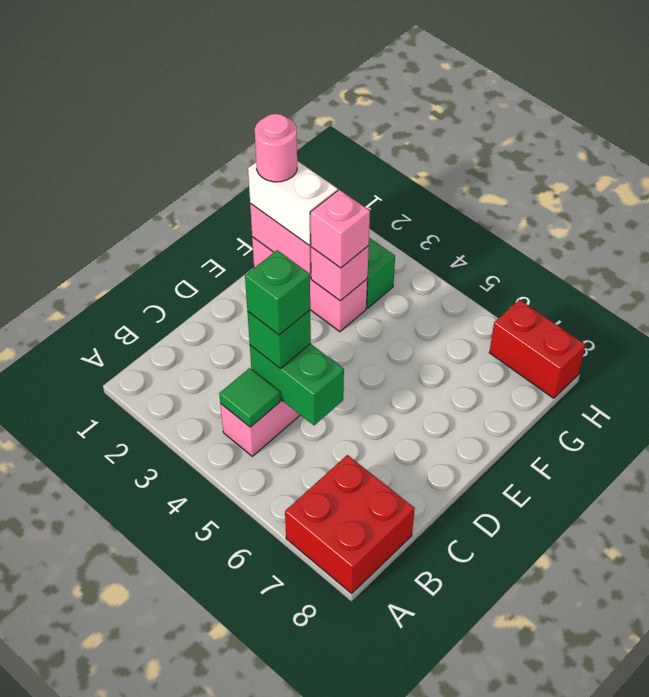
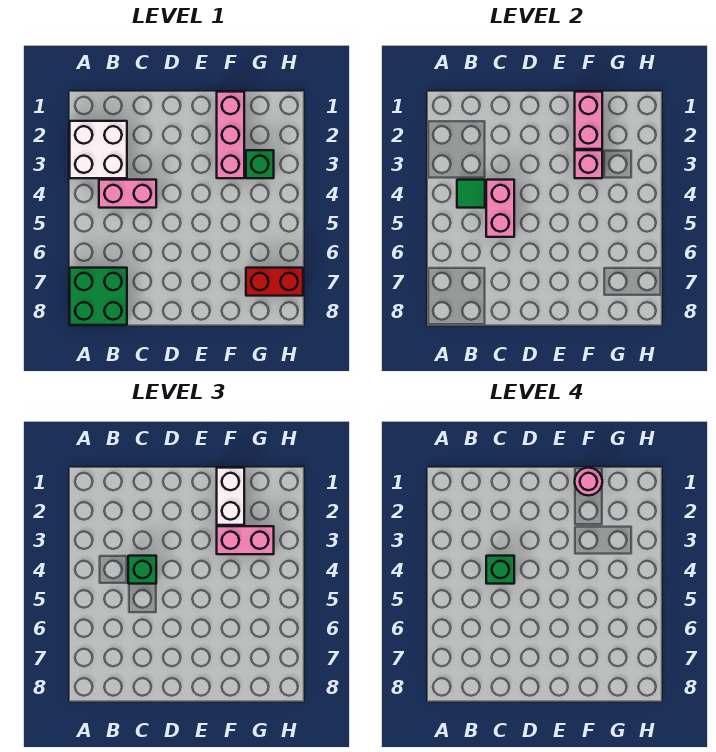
none -> white 2x2 brick [70,121,127,178]
red 2x2 brick [285,455,415,594] -> green 2x2 brick [70,268,127,325]
green 1x2 brick [250,344,344,425] -> pink 1x2 brick [486,180,514,237]
pink 1x1 brick [310,190,370,268] -> pink 1x2 brick [217,526,274,554]
red 1x2 brick [489,300,585,398] -> red 1x2 brick turned to [246,268,303,296]

